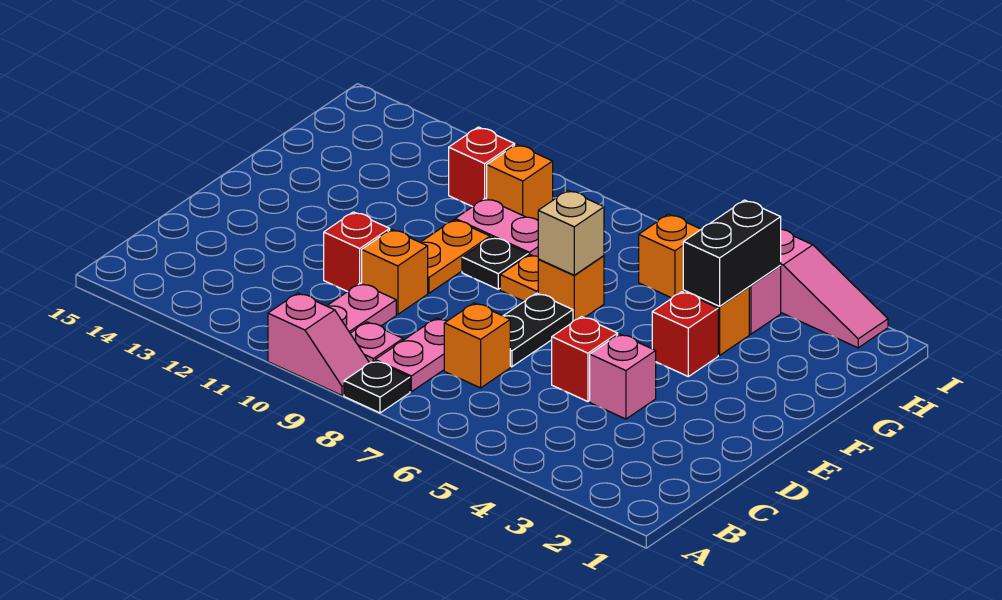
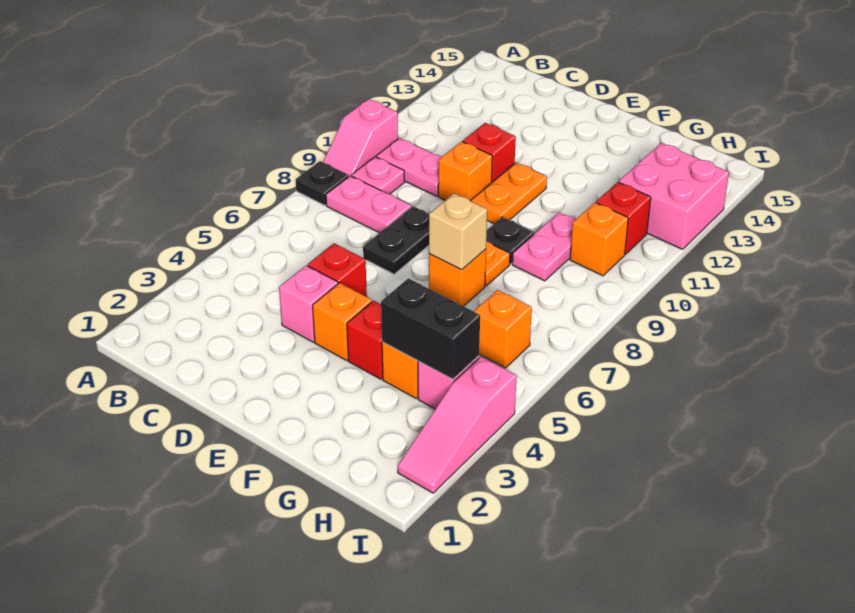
orange 1x1 brick [444,303,510,388] -> orange 1x1 brick moved to [313,283,372,360]
black 1x2 plate [504,293,573,367] -> black 1x2 plate turned to [363,206,429,274]
orange 1x2 plate [421,220,490,293] -> orange 1x2 plate turned to [471,162,547,224]
none -> pink 2x2 brick [619,143,729,249]

